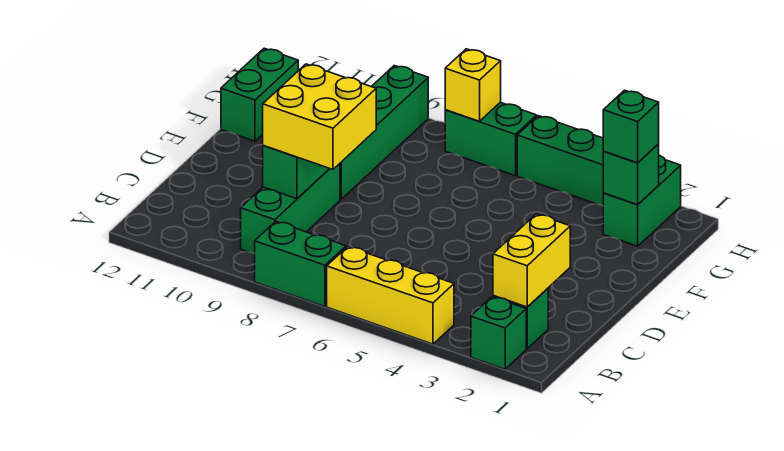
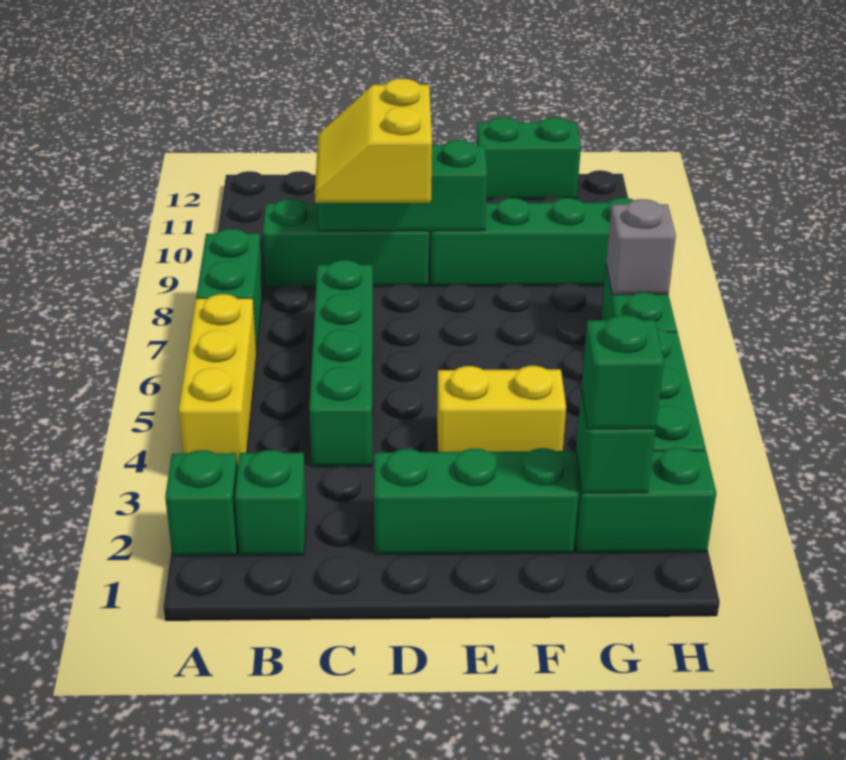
yellow 1x2 brick [493,214,570,307] -> yellow 1x2 brick moved to [437,366,566,452]
none -> green 1x4 brick [309,260,373,467]
yellow 2x2 brick [263,64,376,169] -> yellow 2x2 slope [315,79,432,203]
none -> green 1x3 brick [374,448,579,555]
yellow 1x1 brick [445,49,501,121] -> grey 1x1 brick [606,199,676,295]

